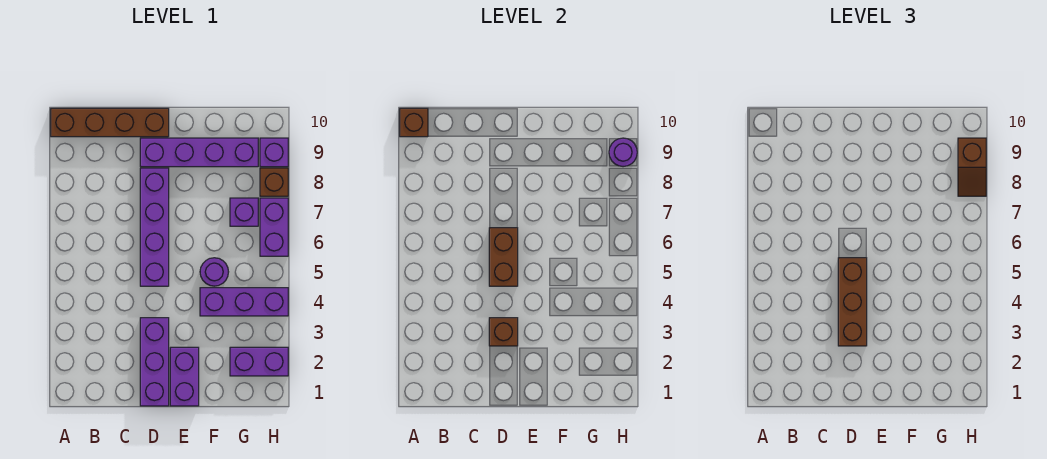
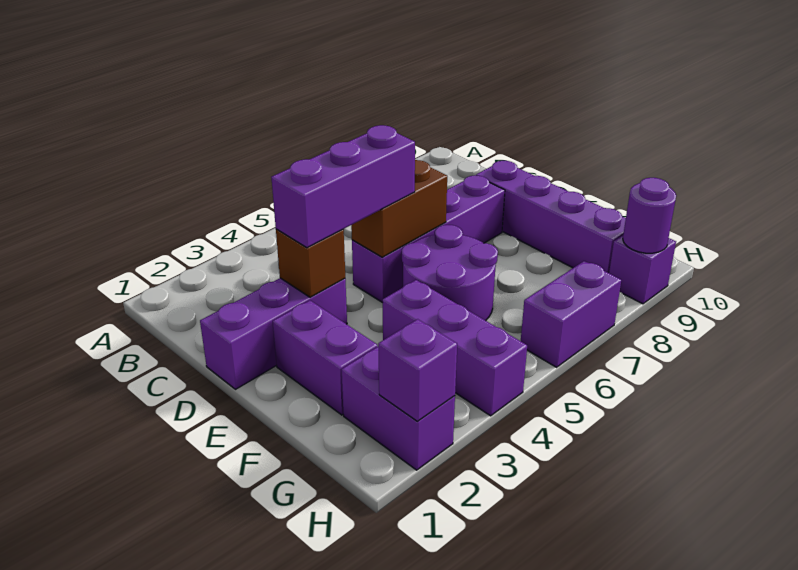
brown 1x4 brick [51,108,169,137] -> none
brown 1x1 brick [400,108,428,137] -> none
brown 1x3 brick [838,258,867,346] -> purple 1x3 brick [271,125,415,248]
purple 1x2 brick [170,347,199,406] -> purple 1x2 brick turned to [273,300,377,415]
purple 1x1 round brick [200,258,228,286] -> purple 2x2 round brick [402,225,498,321]
purple 1x1 brick [230,198,258,226] -> purple 1x1 brick moved to [378,319,457,421]
brown 1x1 brick [260,168,288,196] -> none
brown 1x2 slope [958,138,986,196] -> none

